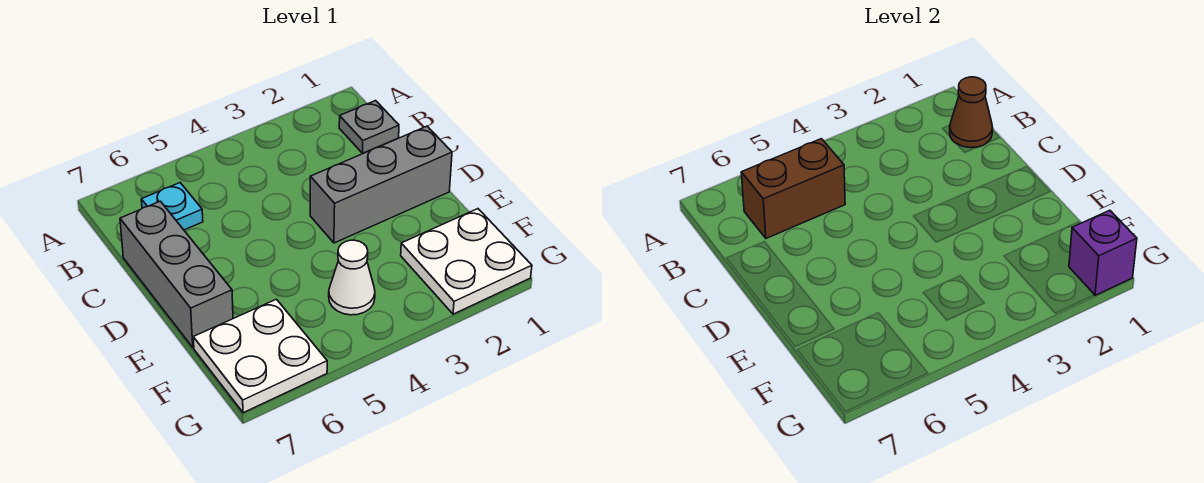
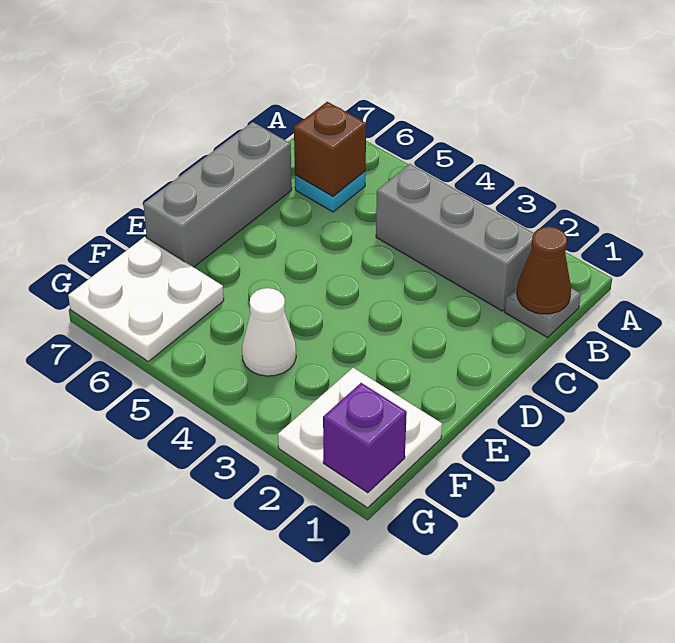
brown 1x2 brick [741,139,845,238] -> brown 1x1 brick [294,102,366,196]
grey 1x3 brick [310,126,452,243] -> grey 1x3 brick moved to [376,164,534,311]

